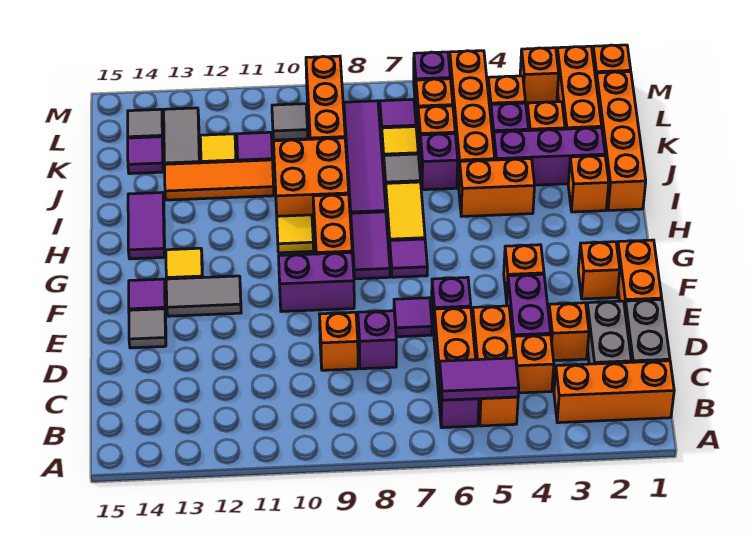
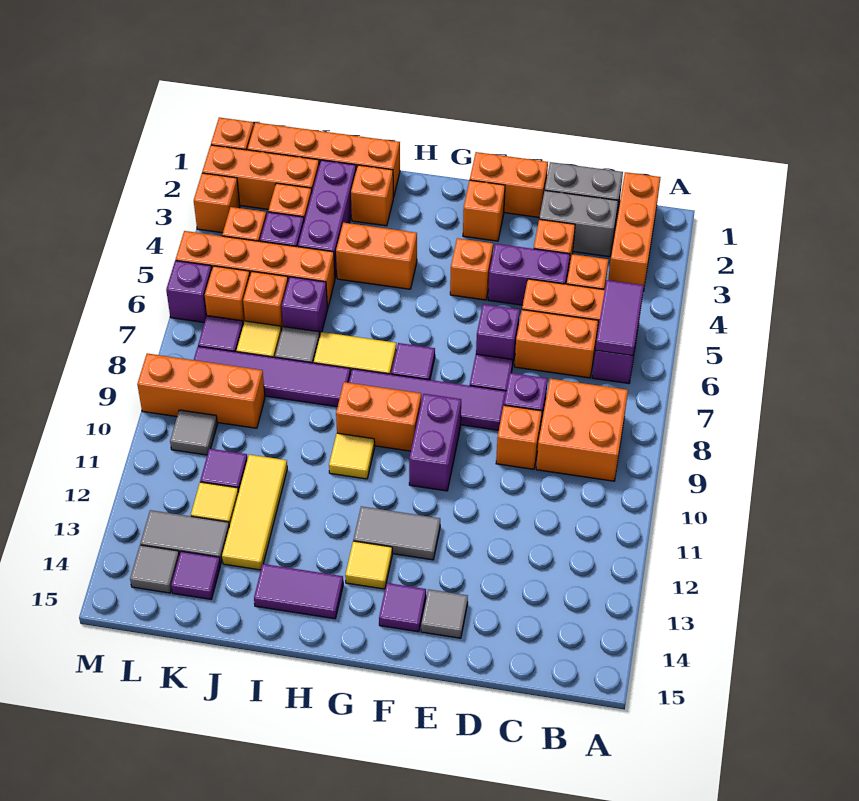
grey 1x2 tile [166,276,241,316] -> grey 1x2 tile turned to [353,506,440,560]
purple 1x2 tile [351,212,390,279] -> purple 1x4 tile [349,369,506,430]
orange 1x2 brick [459,159,535,216] -> orange 1x2 brick turned to [336,223,417,289]
orange 2x2 brick [274,138,349,223] -> orange 2x2 brick moved to [536,379,628,481]
orange 1x3 tile [165,160,274,200] -> yellow 1x3 tile [222,455,287,570]

